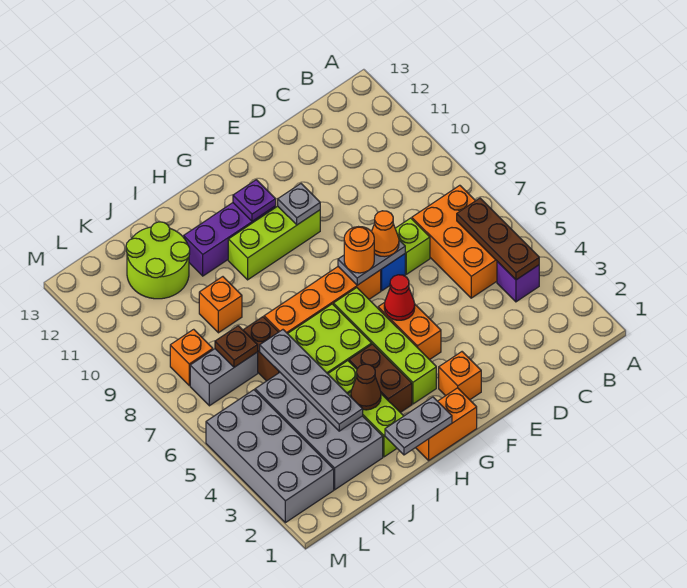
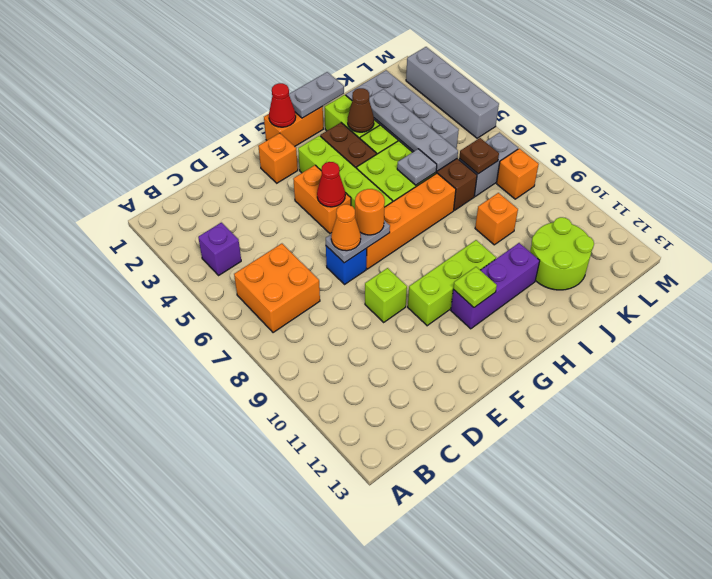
brown 1x3 plate [457,198,539,280] -> none
orange 2x3 brick [412,185,497,298] -> orange 2x2 brick [234,244,320,333]
lime 1x1 brick [395,218,430,274] -> lime 1x1 brick moved to [365,268,407,322]
grey 1x1 plate [278,184,320,225] -> grey 1x1 plate moved to [397,149,437,185]
none -> red 1x1 cone [269,83,296,127]
purple 1x1 plate [233,180,276,221] -> lime 1x1 plate [453,267,497,308]
grey 2x4 brick [206,390,334,523] -> grey 1x4 brick [406,47,499,138]

